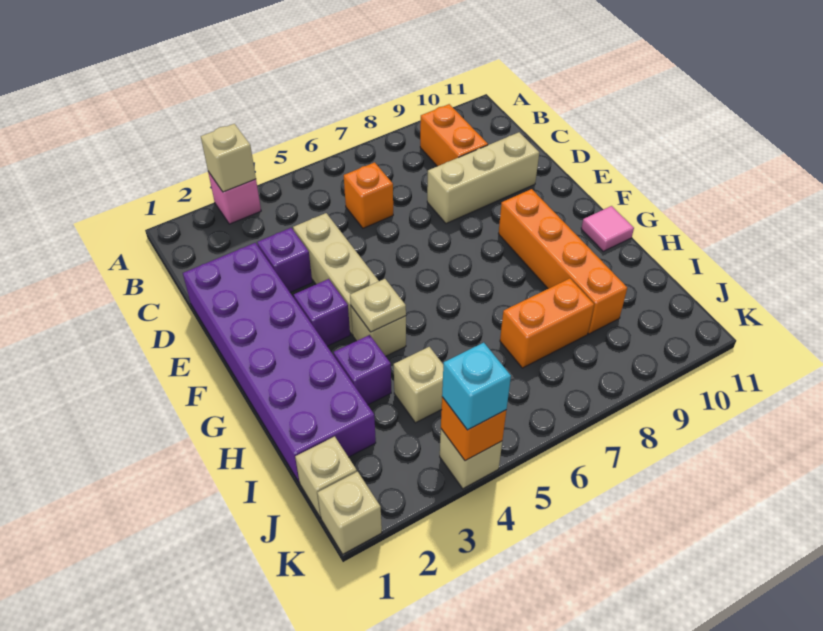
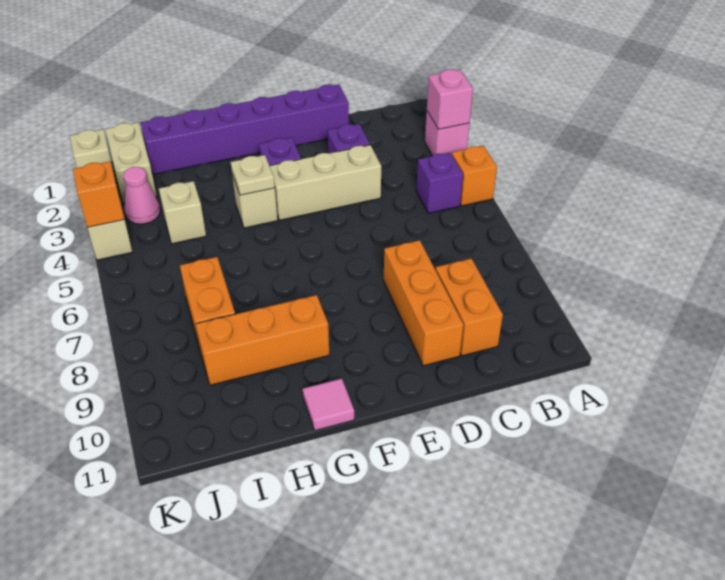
tan 1x1 brick [201,124,256,192] -> pink 1x1 brick [427,70,473,129]
orange 1x2 brick [420,104,488,166] -> orange 1x2 brick turned to [435,258,503,356]
orange 1x1 brick [344,162,393,228] -> orange 1x1 brick moved to [452,146,497,206]
purple 2x6 brick [183,243,376,482] -> purple 1x6 brick [141,84,349,174]
tan 1x3 brick [427,132,539,223] -> orange 1x3 brick [384,240,463,366]
orange 1x4 brick [499,189,627,334] -> orange 1x3 brick [196,295,329,385]
purple 1x1 brick [334,335,391,405] -> purple 1x1 brick moved to [416,153,463,213]
tan 1x1 brick [295,436,357,518] -> tan 1x2 brick [106,123,157,204]
none -> pink 1x1 cone [123,167,160,224]
cyan 1x1 brick [442,343,511,430] -> none

